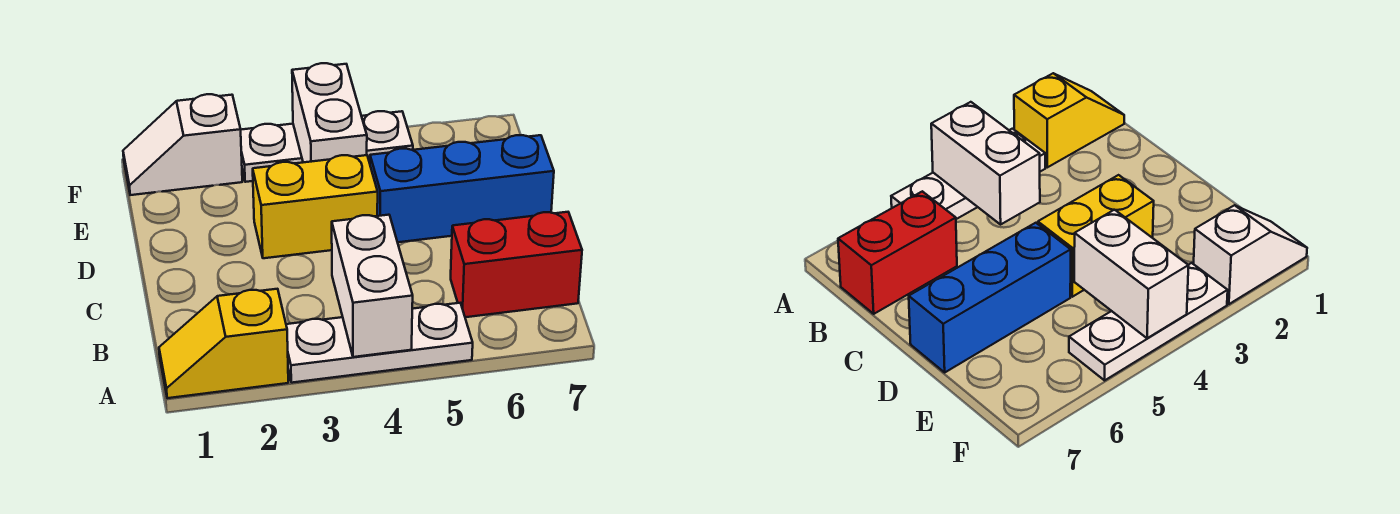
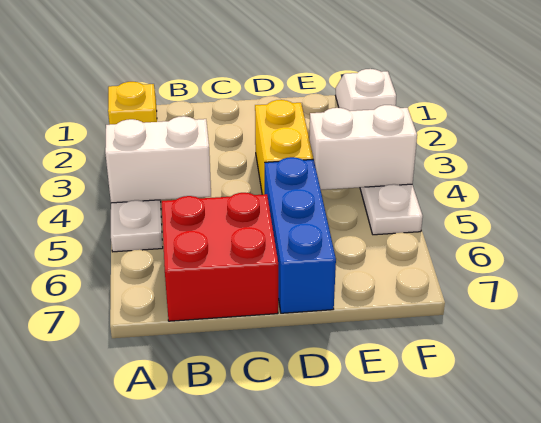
red 1x2 brick [451,212,582,317] -> red 2x2 brick [162,193,278,321]

